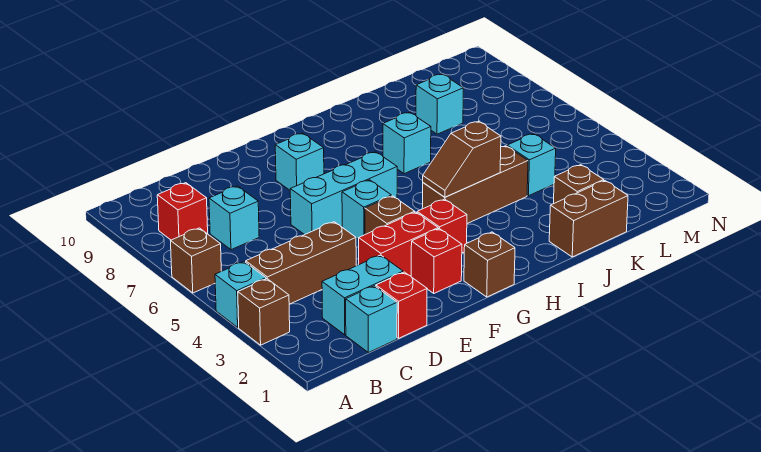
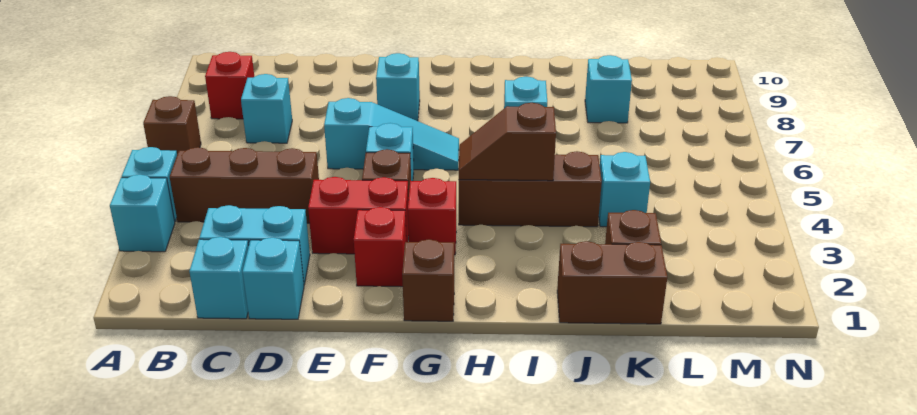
brown 1x1 brick [238,279,290,345] -> cyan 1x1 brick [110,175,175,252]
red 1x1 brick [376,272,427,338] -> cyan 1x1 brick [243,238,304,319]
cyan 1x3 brick [290,152,397,235] -> cyan 1x3 slope [324,98,459,170]

